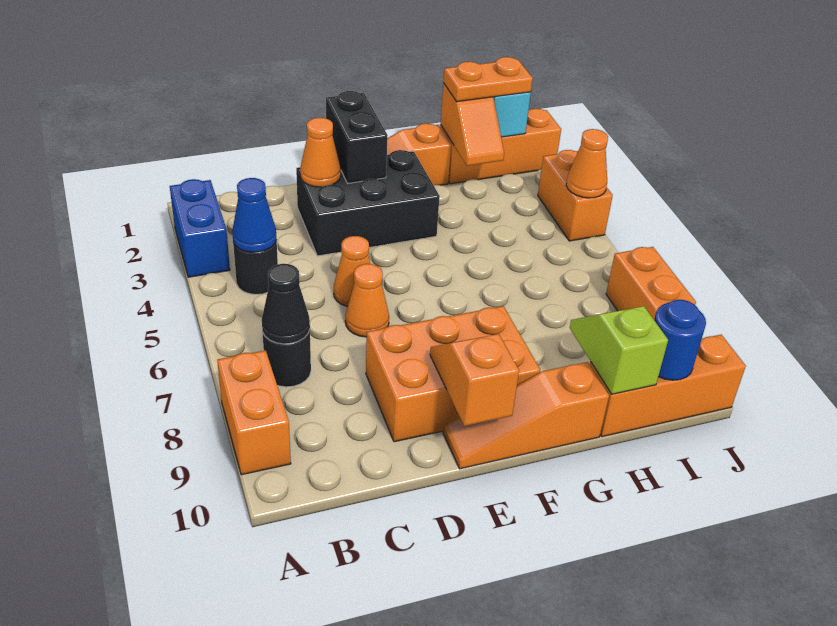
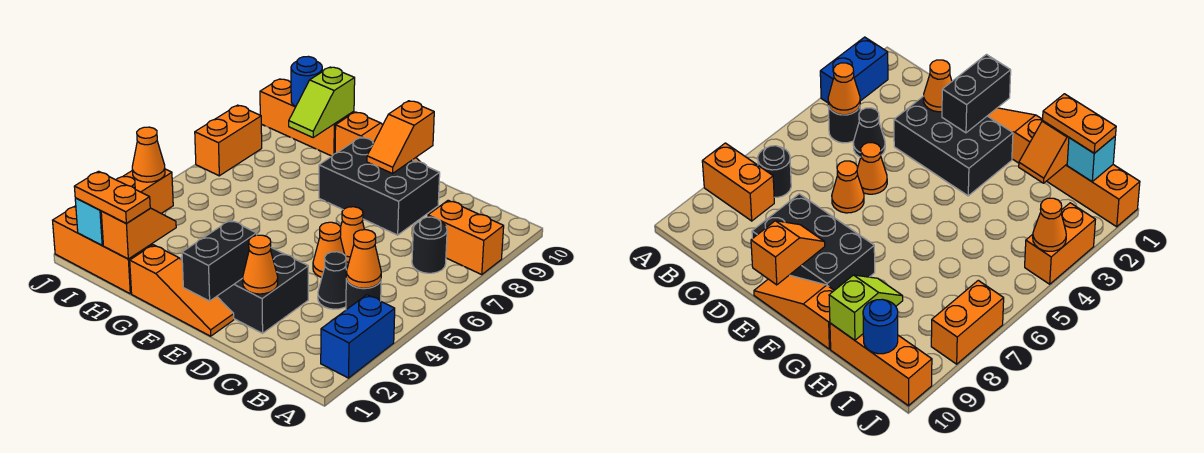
orange 1x2 brick [217,350,291,475] -> orange 1x2 brick turned to [428,200,504,275]
blue 1x1 cone [232,178,277,252] -> orange 1x1 cone [346,230,381,288]
black 1x1 cone [262,264,310,344] -> black 1x1 cone moved to [318,252,347,309]
orange 2x3 brick [366,306,540,442] -> black 2x3 brick [319,137,440,235]

